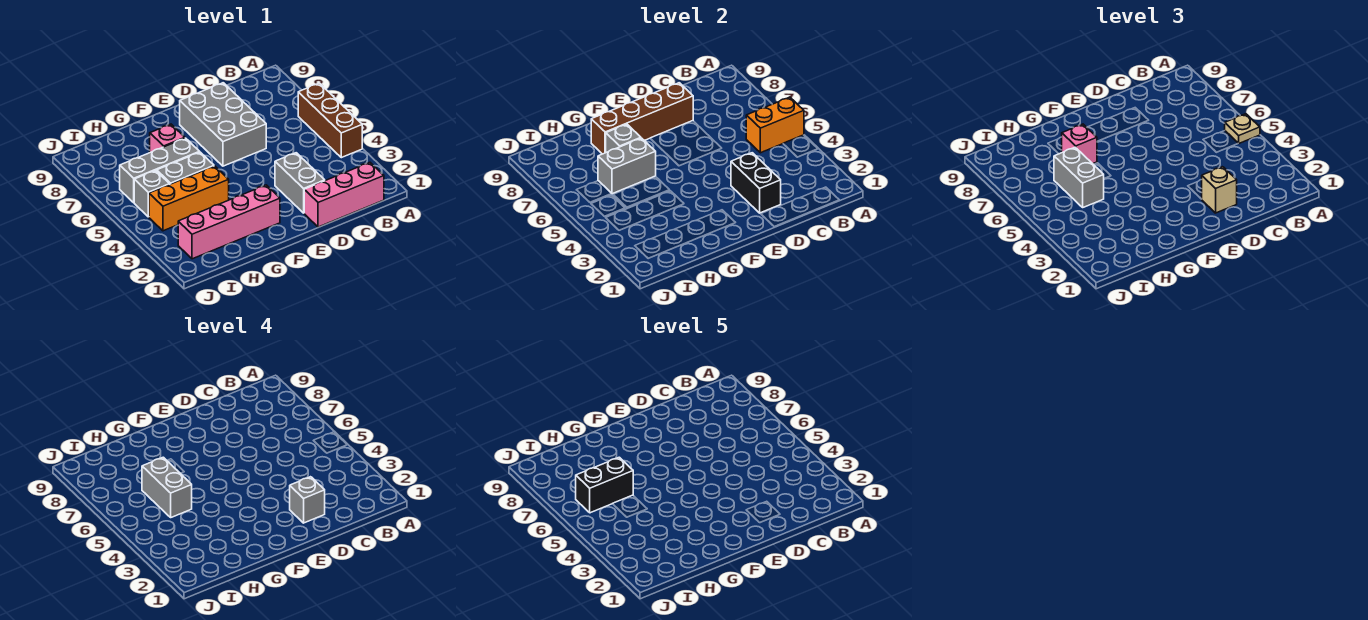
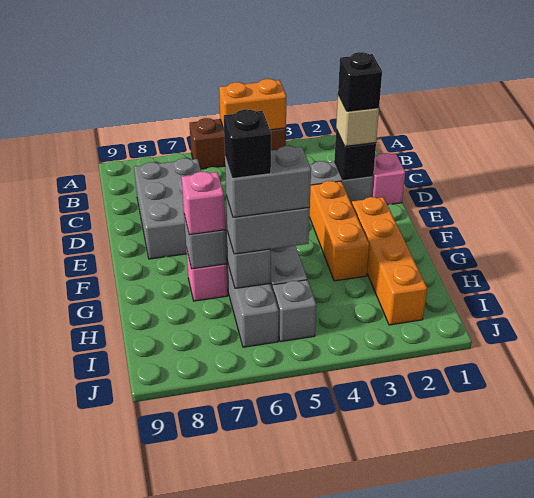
orange 1x2 brick [746,97,804,153] -> orange 1x2 brick turned to [219,79,286,130]
tan 1x1 plate [1225,114,1260,143] -> none
pink 1x3 brick [304,162,384,227] -> pink 1x1 brick [372,153,405,205]
black 1x2 brick [731,153,781,213] -> black 1x1 brick [334,129,376,180]
grey 1x1 brick [290,477,325,523] -> black 1x1 brick [338,52,382,111]
grey 2x3 brick [180,83,266,166] -> grey 2x3 brick turned to [134,158,201,259]
brown 1x4 brick [591,83,693,154] -> none
pink 1x4 brick [178,185,280,259] -> orange 1x4 brick [352,197,427,325]
orange 1x3 brick [149,166,229,231] -> orange 1x3 brick moved to [310,181,369,281]
black 1x2 brick [576,457,633,513] -> black 1x1 brick [224,109,271,179]

